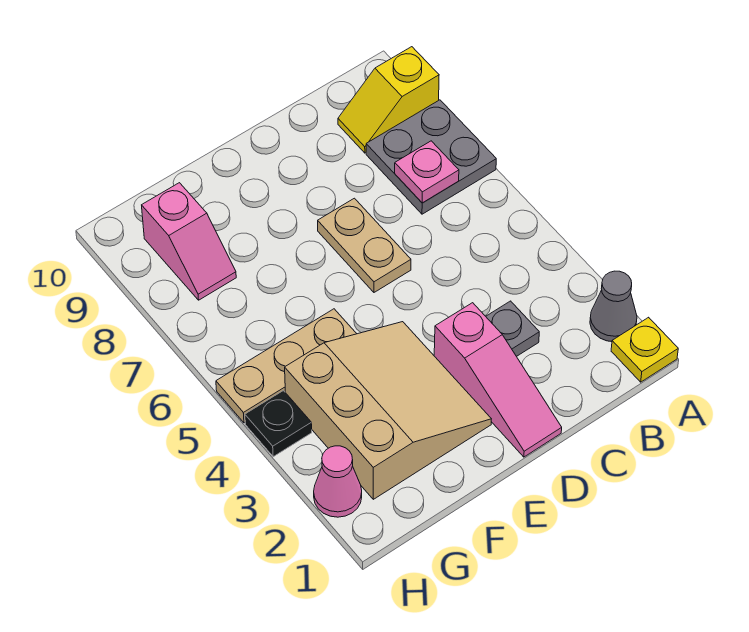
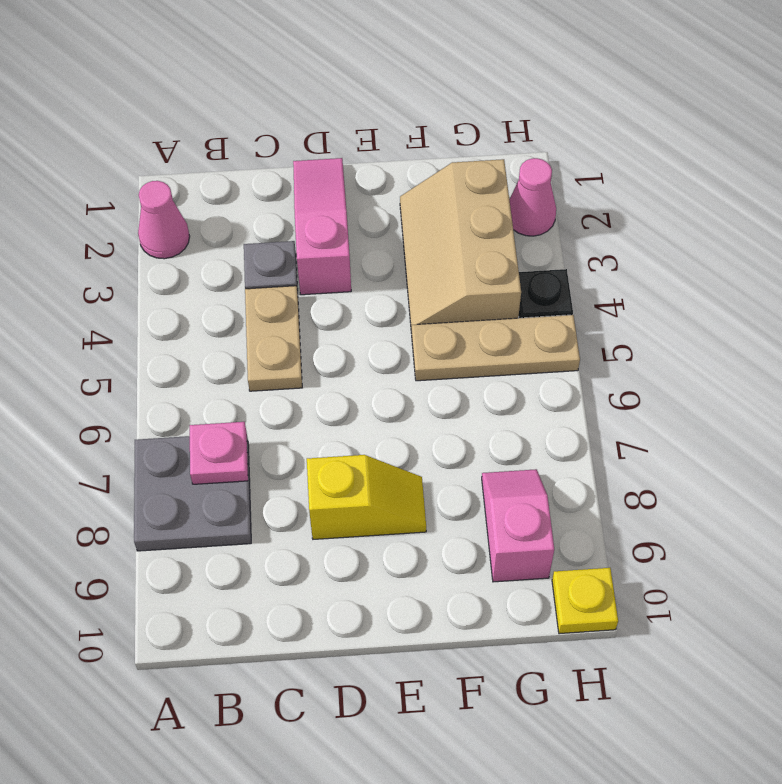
yellow 1x1 plate [611,317,678,382] -> yellow 1x1 plate moved to [552,568,618,634]
grey 1x1 cone [590,271,637,342] -> pink 1x1 cone [138,181,190,259]
yellow 1x2 slope [338,47,439,153] -> yellow 1x2 slope moved to [307,455,426,539]
tan 1x2 plate [318,198,411,292] -> tan 1x2 plate moved to [245,286,302,391]
tan 3x3 slope [285,322,491,499] -> tan 2x3 slope [400,159,521,333]

